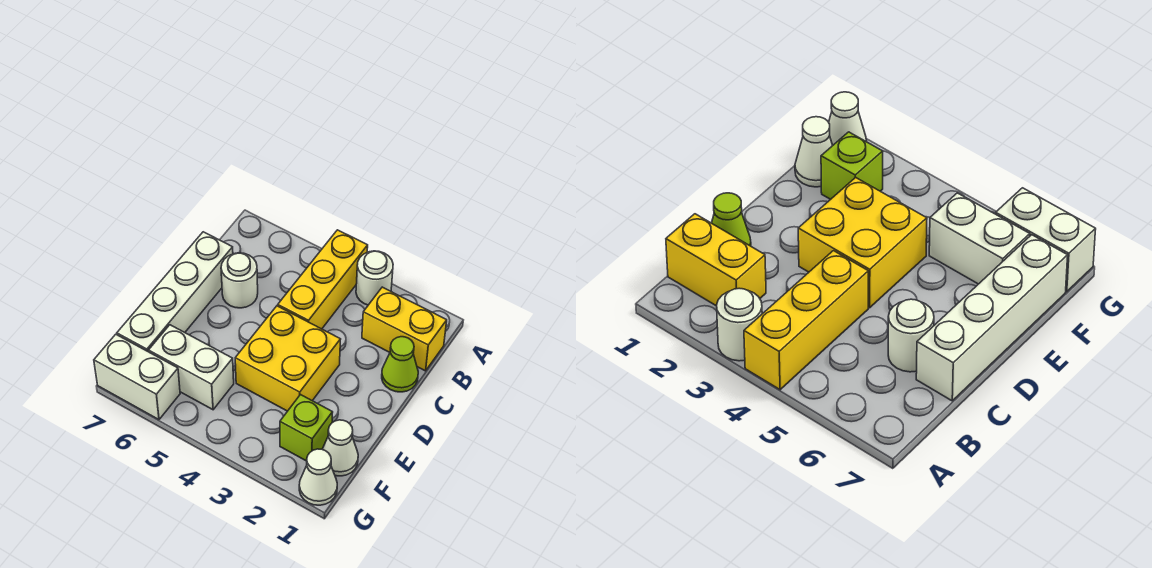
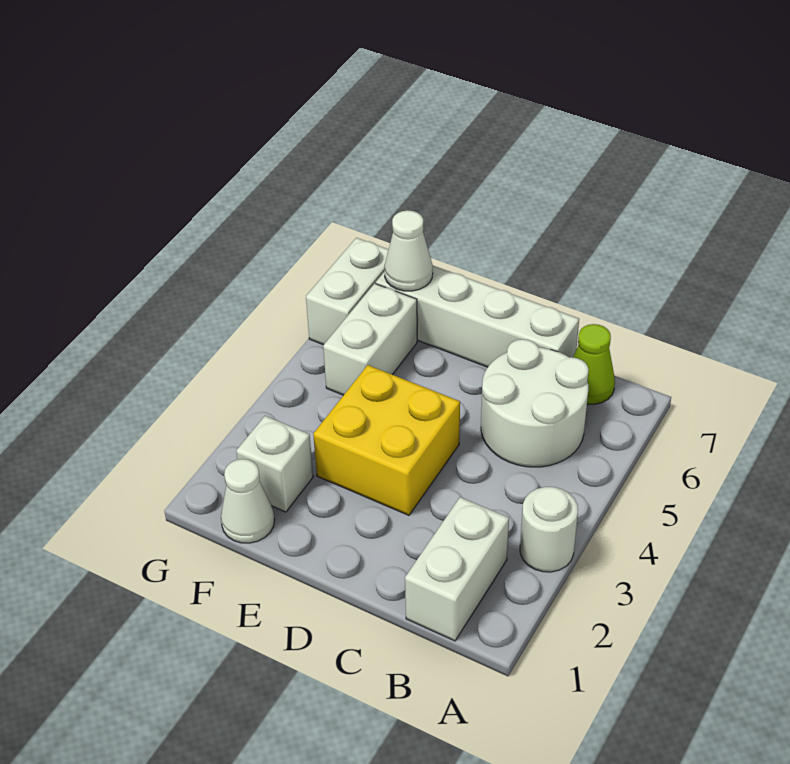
yellow 1x3 brick [278,230,368,329] -> none
yellow 1x2 brick [362,287,447,371] -> white 1x2 brick [405,497,509,641]
lime 1x1 cone [382,337,418,392] -> lime 1x1 cone moved to [573,324,615,404]
white 1x1 round brick [221,253,258,308] -> white 2x2 round brick [481,339,589,467]
lime 1x1 brick [280,395,333,461] -> white 1x1 brick [236,416,313,512]
white 1x1 cone [299,449,337,505] -> white 1x1 cone moved to [384,210,433,291]

